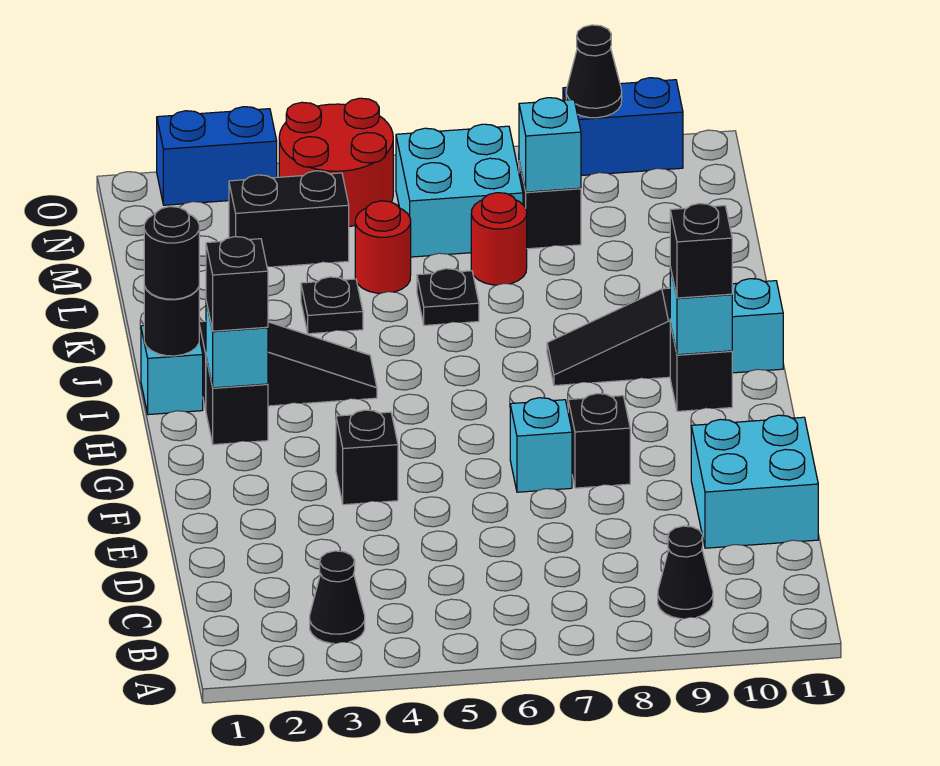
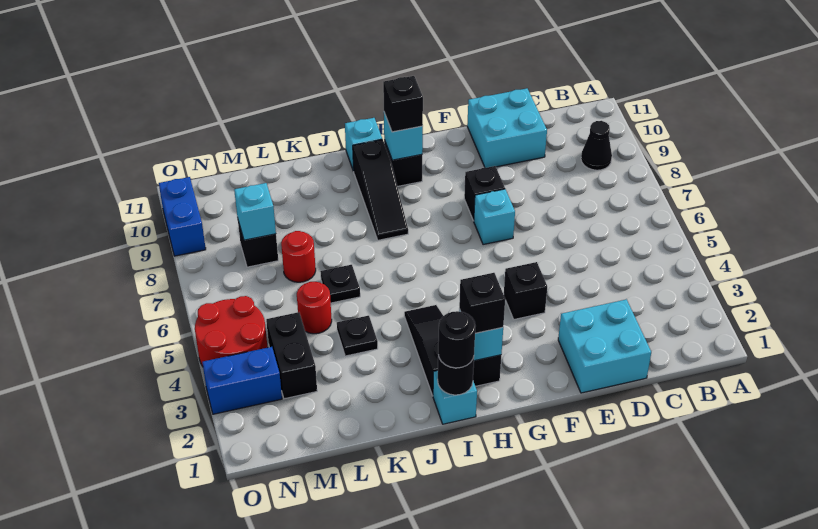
black 1x1 cone [310,551,365,644] -> none
cyan 2x2 brick [396,124,523,257] -> cyan 2x2 brick moved to [558,299,651,393]
blue 1x2 brick [157,107,277,205] -> blue 1x2 brick turned to [202,347,282,414]
black 1x1 cone [566,25,622,118] -> none

